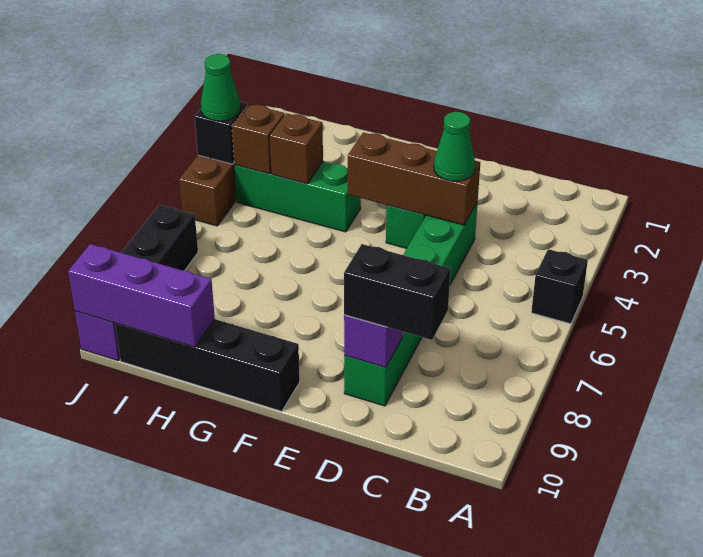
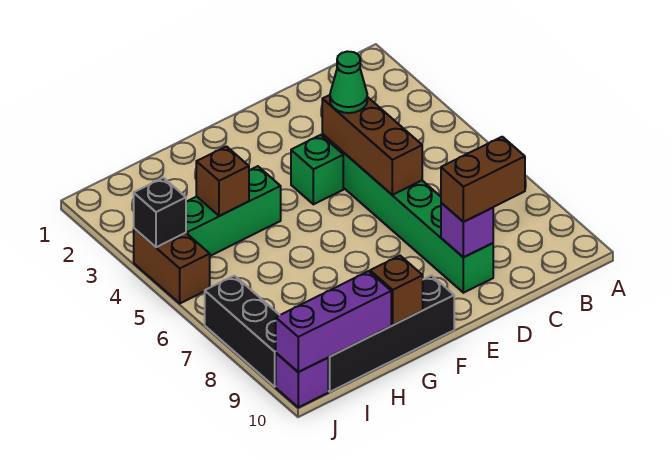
black 1x1 brick [531,249,588,324] -> none
black 1x2 brick [344,244,451,340] -> brown 1x2 brick [441,137,525,222]
brown 1x3 brick [347,133,480,225] -> brown 1x3 brick turned to [322,95,422,195]
brown 1x1 brick [232,104,285,174] -> brown 1x1 brick moved to [370,256,423,325]
green 1x1 cone [201,54,240,121] -> none

